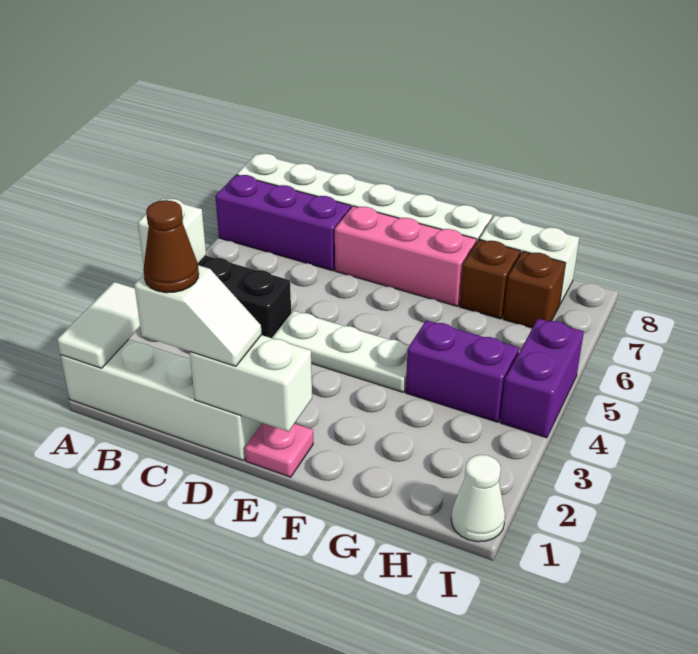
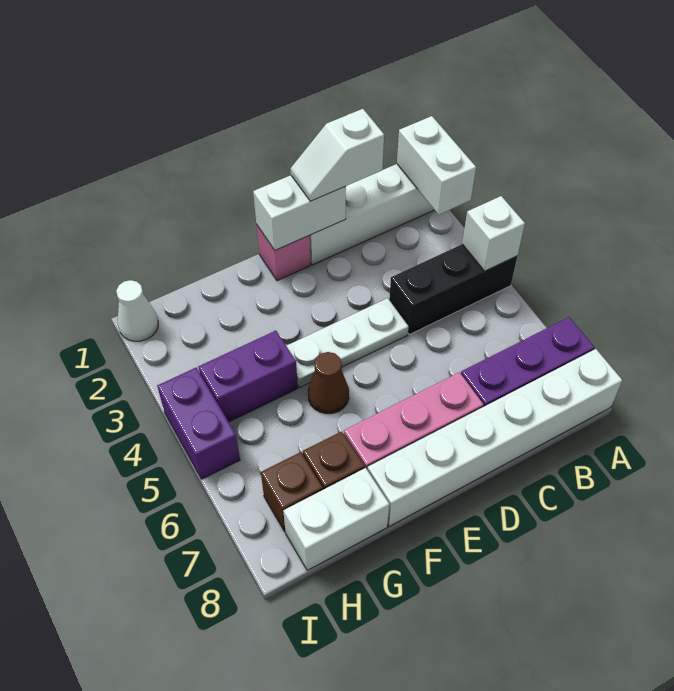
white 1x2 tile [57,282,140,368] -> white 1x2 brick [397,116,476,214]
brown 1x1 cone [143,200,199,293] -> brown 1x1 cone moved to [308,352,349,414]
pink 1x1 plate [245,423,313,477] -> pink 1x1 brick [256,224,311,281]

